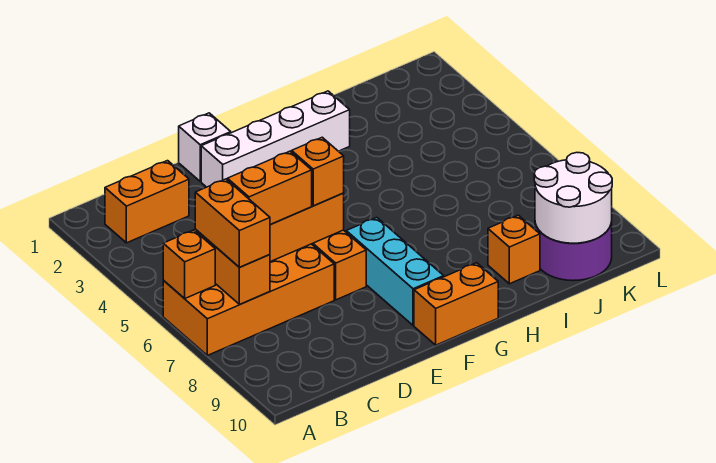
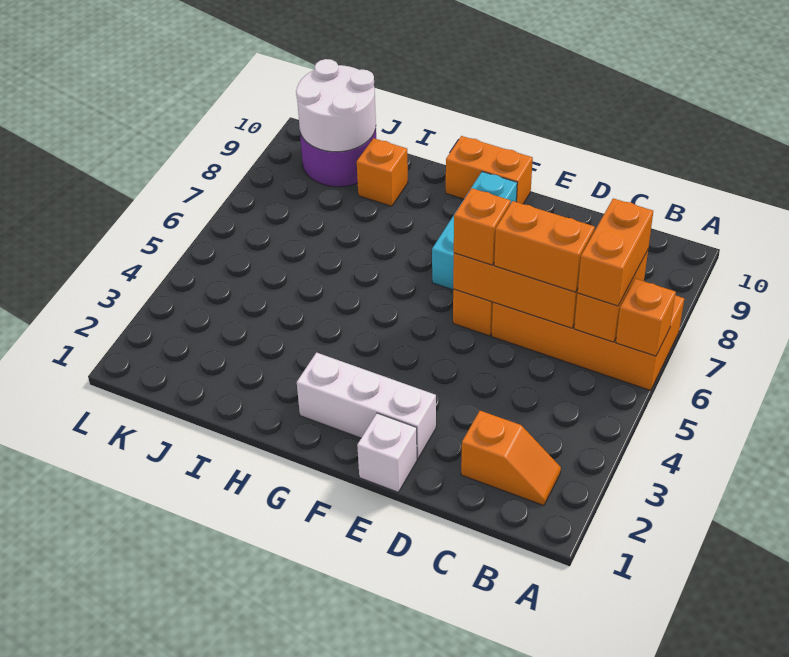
orange 1x2 brick [105,161,189,243] -> orange 1x2 slope [461,411,561,506]
white 1x4 brick [201,91,350,187] -> white 1x3 brick [297,353,436,459]

